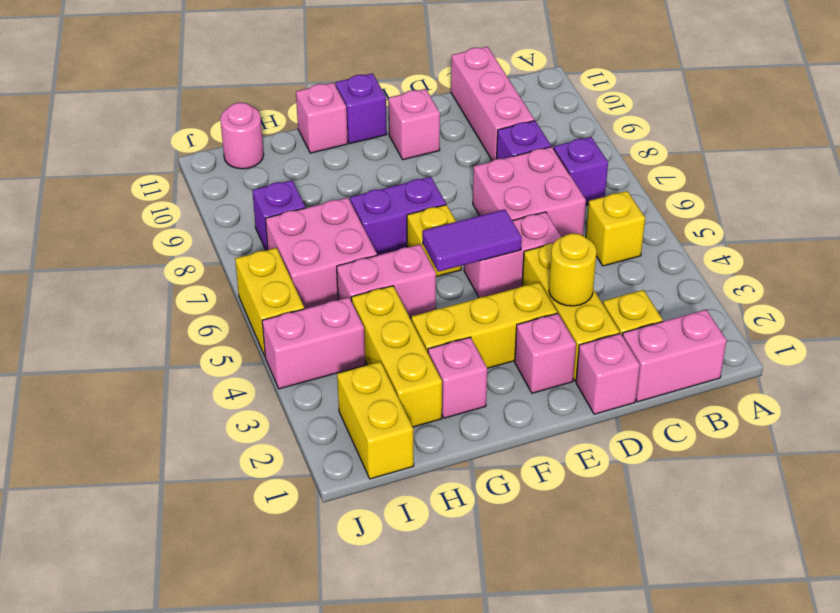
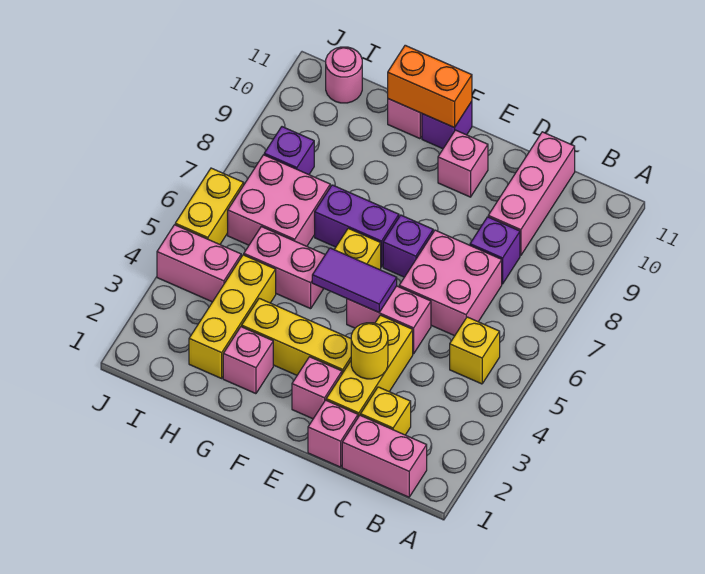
purple 1x1 brick [554,137,608,205] -> purple 1x1 brick moved to [383,215,433,277]
none -> orange 1x2 brick [388,45,472,128]
yellow 1x2 brick [337,362,414,479] -> none

